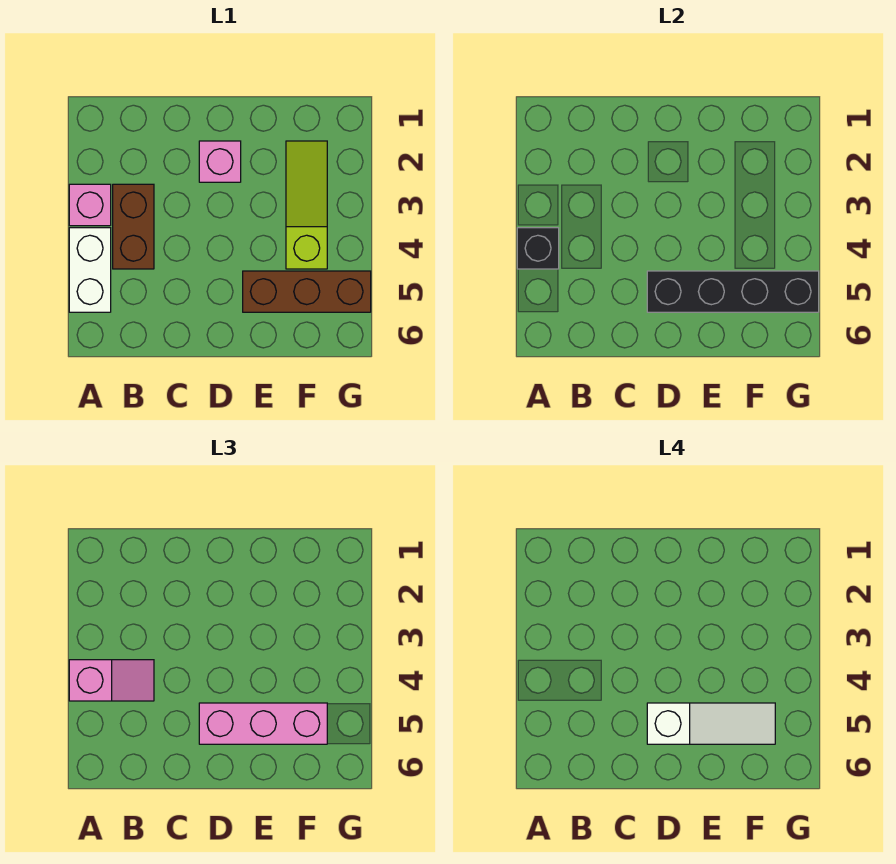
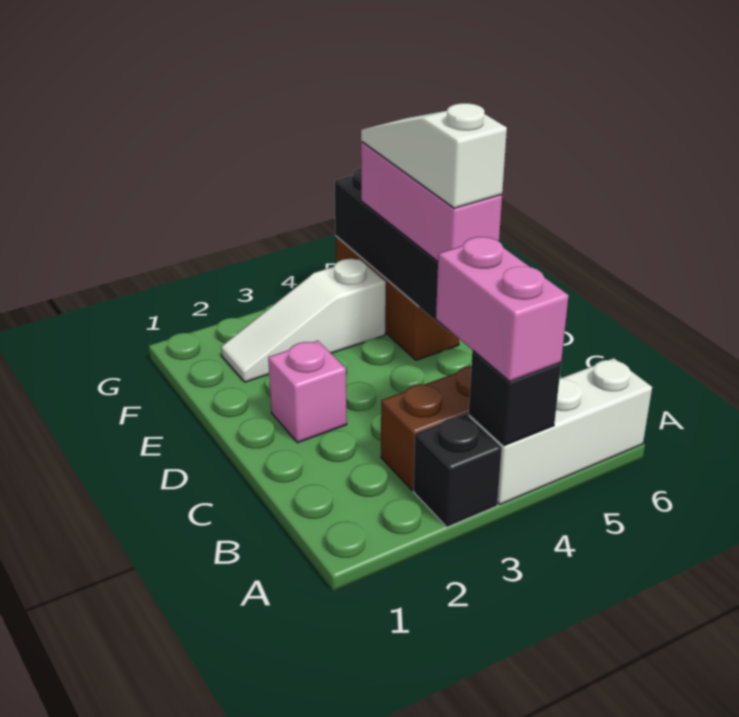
pink 1x1 brick [69,184,111,226] -> black 1x1 brick [414,415,502,527]
white 1x2 brick [69,228,111,312] -> white 1x3 brick [469,358,652,505]
pink 1x2 slope [69,660,154,701] -> pink 1x2 brick [436,237,569,381]
lime 1x3 slope [286,141,327,269] -> white 1x3 slope [221,259,386,382]

